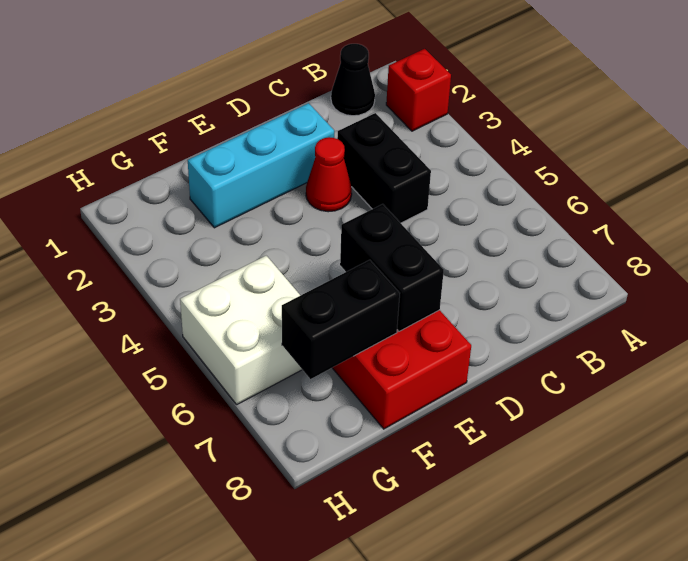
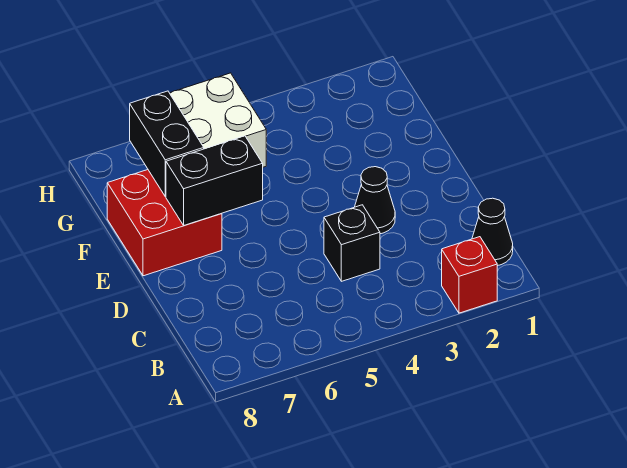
black 1x2 brick [337,113,431,223] -> black 1x1 brick [324,205,380,281]
cyan 1x3 brick [188,103,334,228] -> none
red 1x1 cone [306,137,352,212] -> black 1x1 cone [355,167,395,234]

